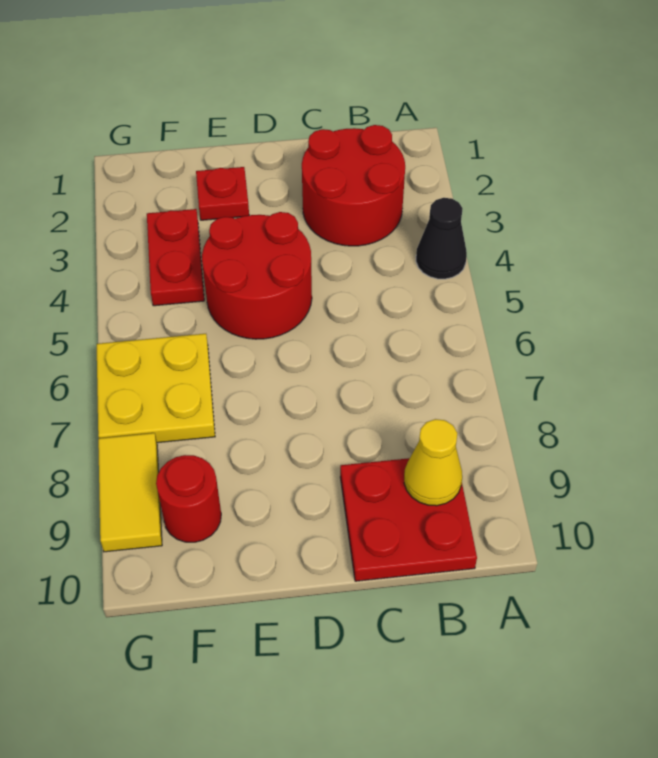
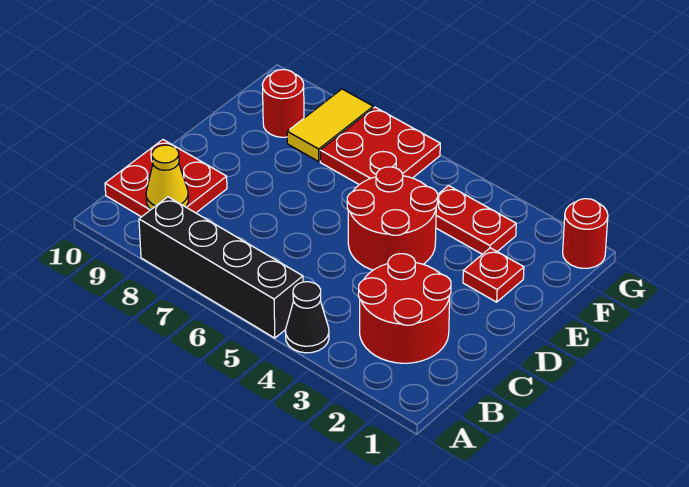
none -> black 1x4 brick [139,197,303,338]
yellow 2x2 plate [97,334,215,443] -> red 2x2 plate [320,107,440,185]
none -> red 1x1 round brick [563,199,608,268]
yellow 1x2 tile [98,433,162,552] -> yellow 1x2 tile turned to [287,89,373,161]

